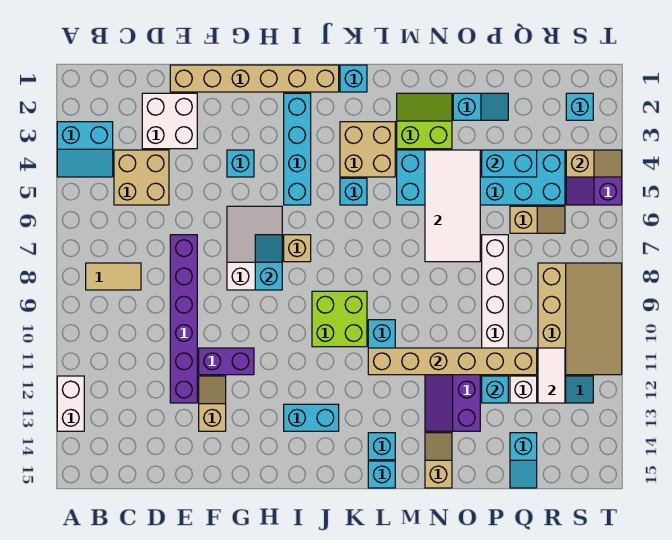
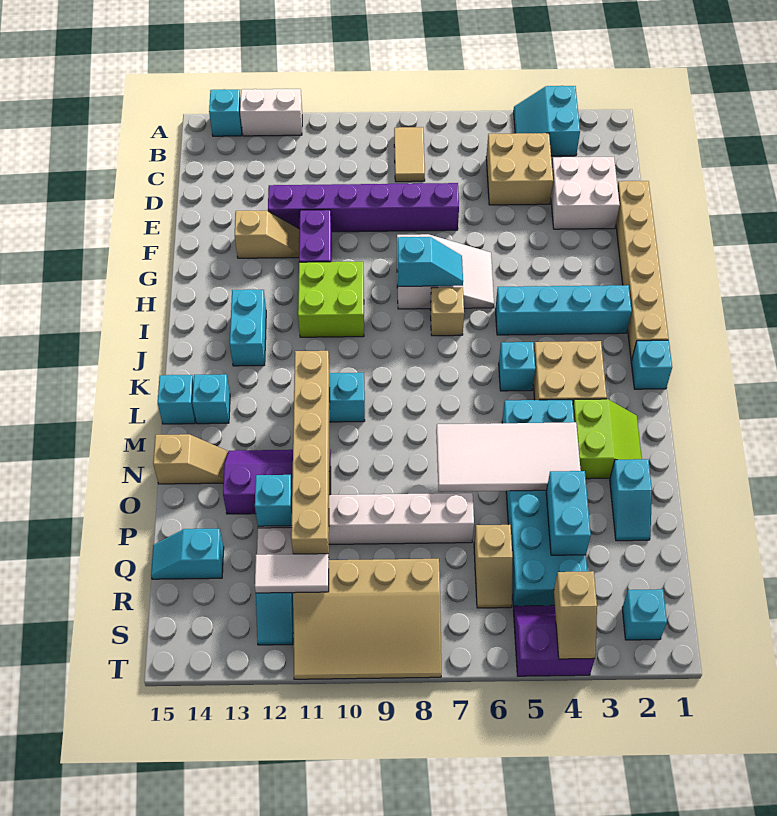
cyan 1x1 brick [227,150,254,177] -> cyan 1x1 brick moved to [209,89,242,136]
lime 2x2 brick [312,291,367,347] -> lime 2x2 brick moved to [298,262,364,337]

